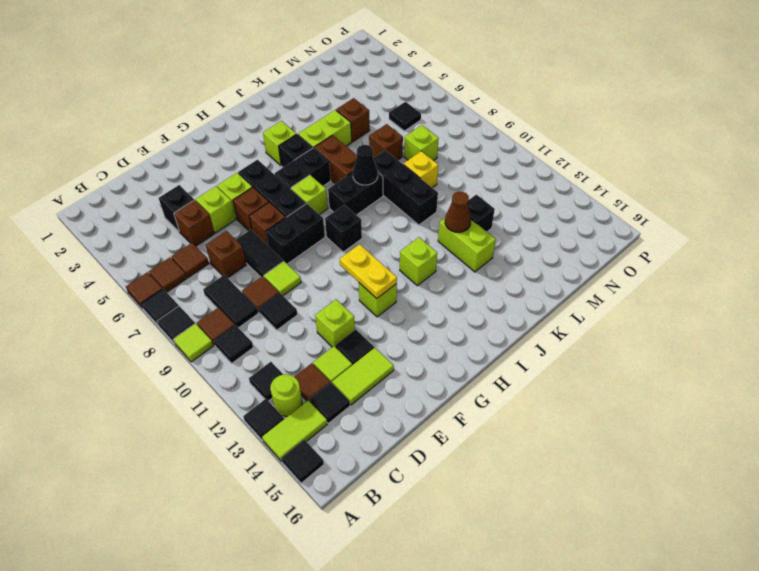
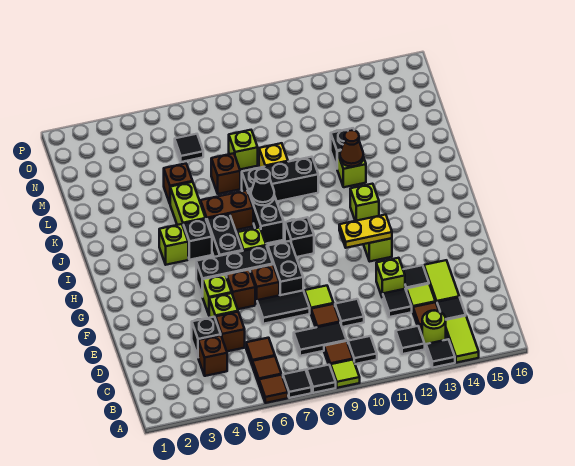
black 1x1 tile [282,440,324,483] -> black 1x1 tile moved to [383,289,412,317]
brown 1x1 brick [206,231,246,278] -> brown 1x1 brick moved to [198,335,227,376]
lime 1x2 brick [438,218,496,272] -> lime 1x1 brick [337,151,366,187]

